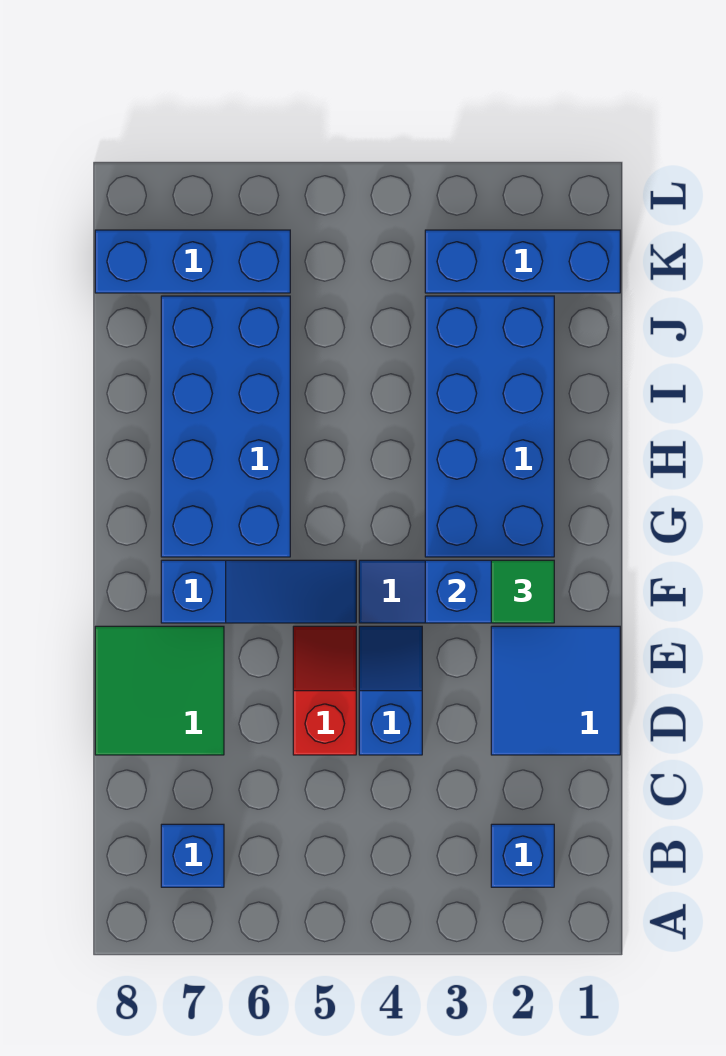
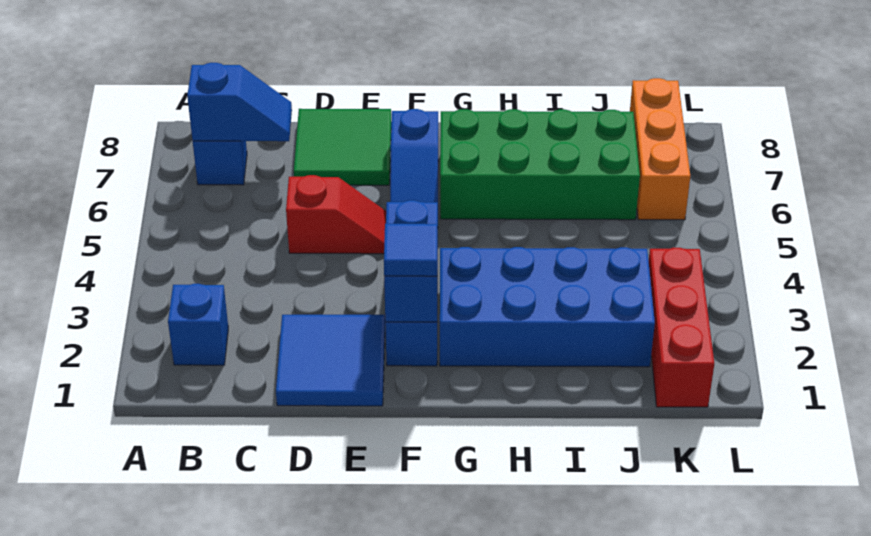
blue 1x2 slope [359,626,422,755] -> blue 1x2 slope moved to [187,63,292,141]
green 1x1 tile [491,560,554,623] -> blue 1x1 tile [384,224,437,276]
blue 2x4 brick [161,296,290,557] -> green 2x4 brick [440,109,640,220]
blue 1x3 brick [425,230,620,293] -> red 1x3 brick [649,248,714,407]
blue 1x3 brick [95,230,290,293] -> orange 1x3 brick [630,78,690,220]

